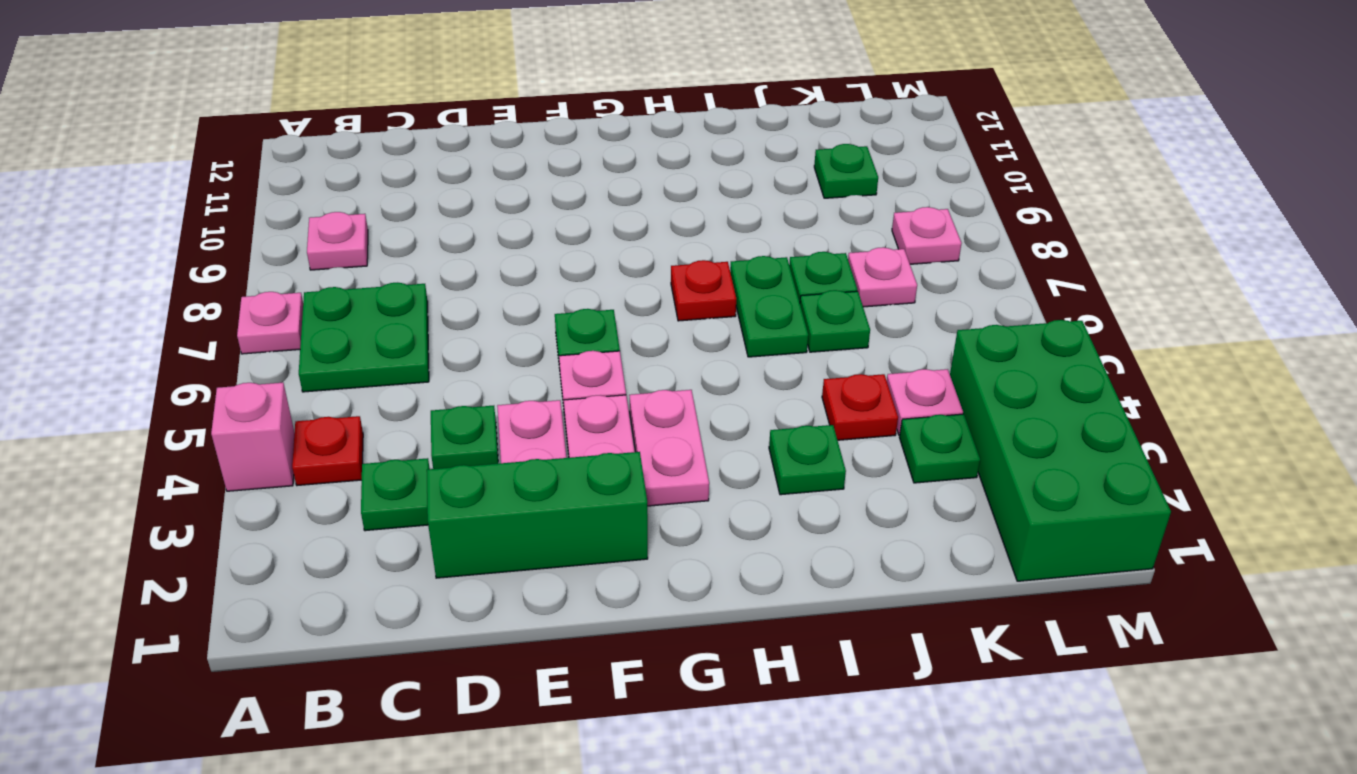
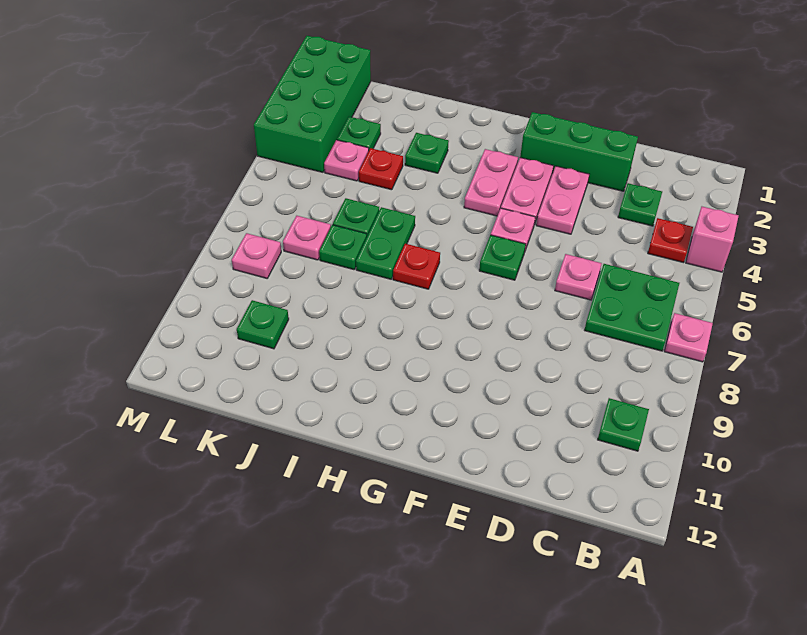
pink 1x1 plate [307,212,368,270] -> pink 1x1 plate moved to [555,254,602,300]
green 1x1 plate [431,406,498,469] -> green 1x1 plate moved to [598,398,649,451]

